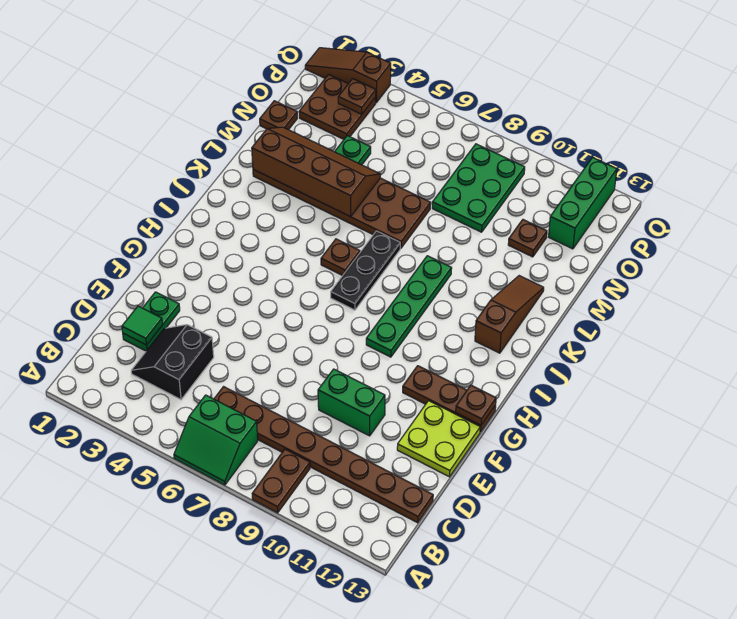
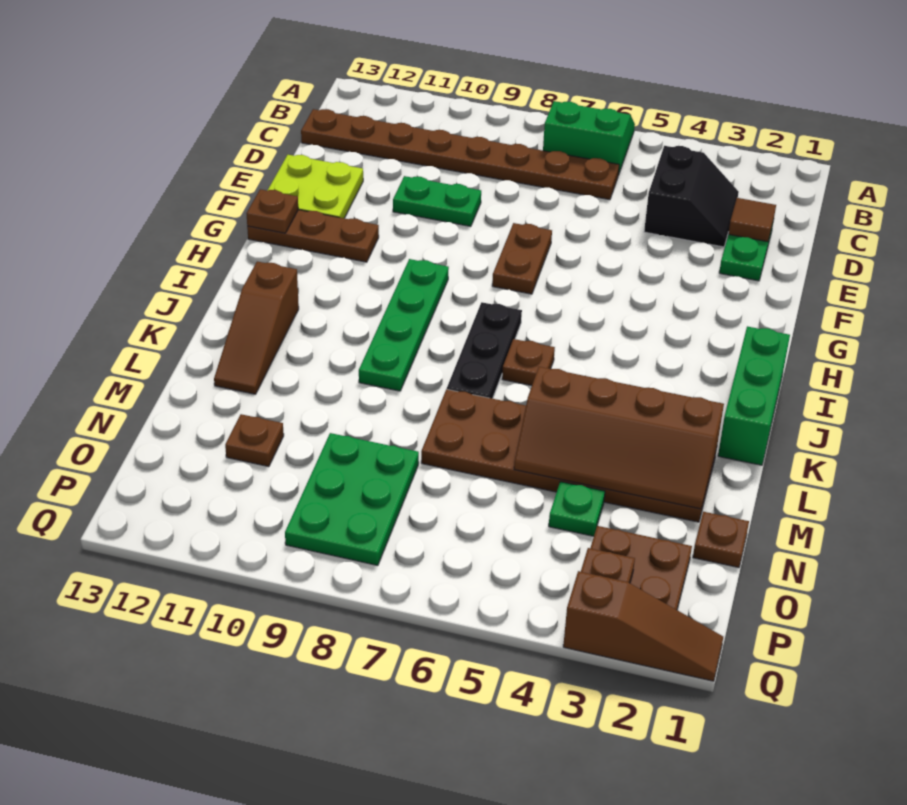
brown 1x2 plate [252,449,310,513] -> brown 1x2 plate moved to [492,223,552,294]
green 1x1 tile [122,306,163,345] -> brown 1x1 tile [728,198,776,242]
green 1x2 brick [318,369,385,436] -> green 1x2 plate [393,176,481,226]
green 1x3 brick [549,158,617,249] -> green 1x3 brick moved to [718,326,790,465]

